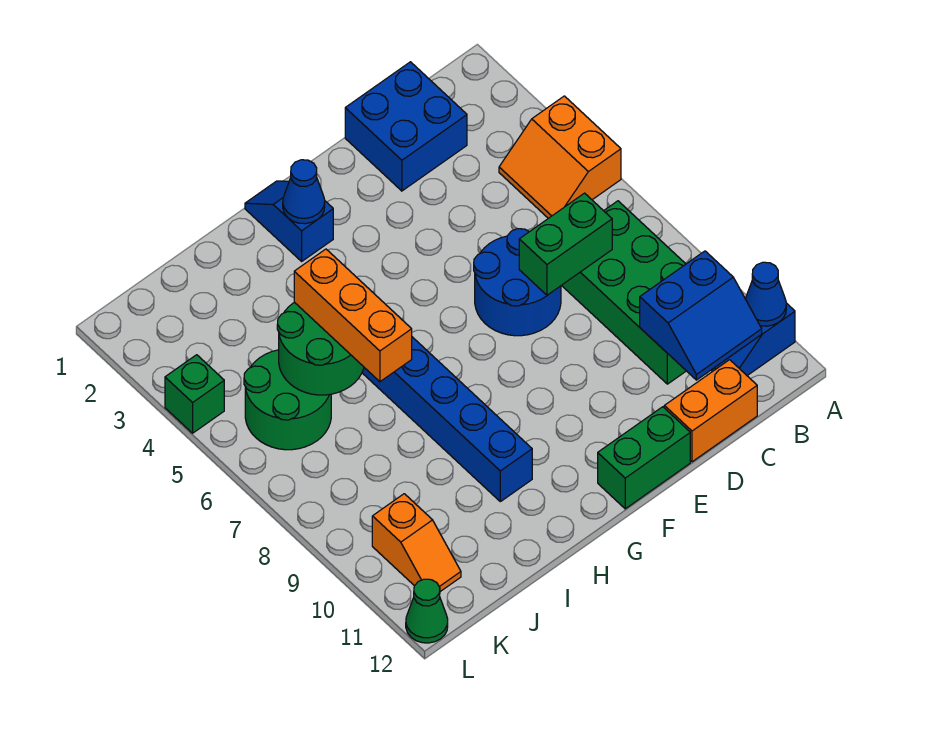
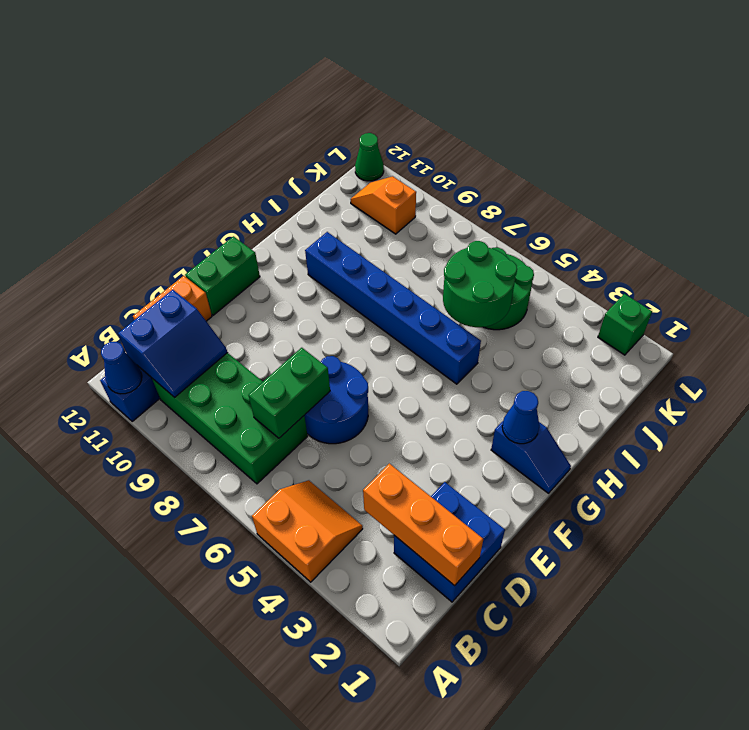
blue 2x2 slope [640,251,762,380] -> blue 2x2 slope turned to [118,290,227,397]
orange 1x3 brick [294,249,412,382] -> orange 1x3 brick moved to [363,463,483,586]
green 1x1 brick [165,355,224,433] -> green 1x1 brick moved to [598,294,652,355]

